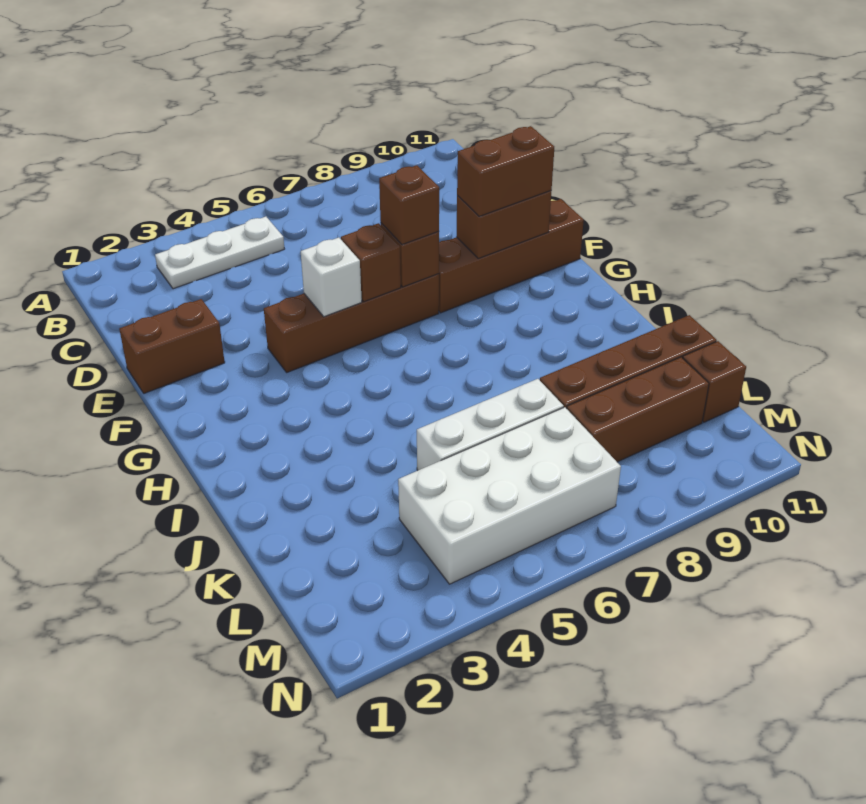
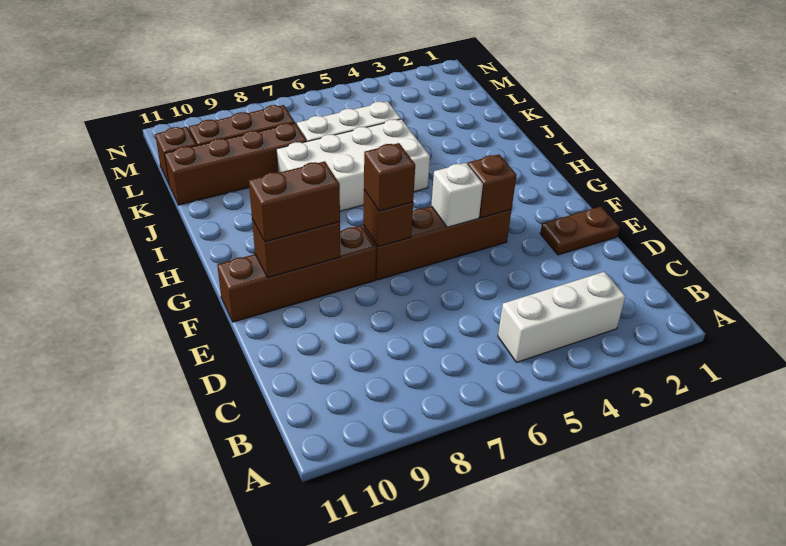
white 1x3 plate [155,217,284,289] -> white 1x3 brick [498,272,625,362]
brown 1x2 brick [119,299,225,393] -> brown 1x2 plate [540,207,620,255]
brown 1x1 brick [341,223,401,302] -> brown 1x1 brick moved to [468,154,517,218]
white 2x4 brick [398,407,621,584] -> white 2x4 brick moved to [276,119,430,211]

